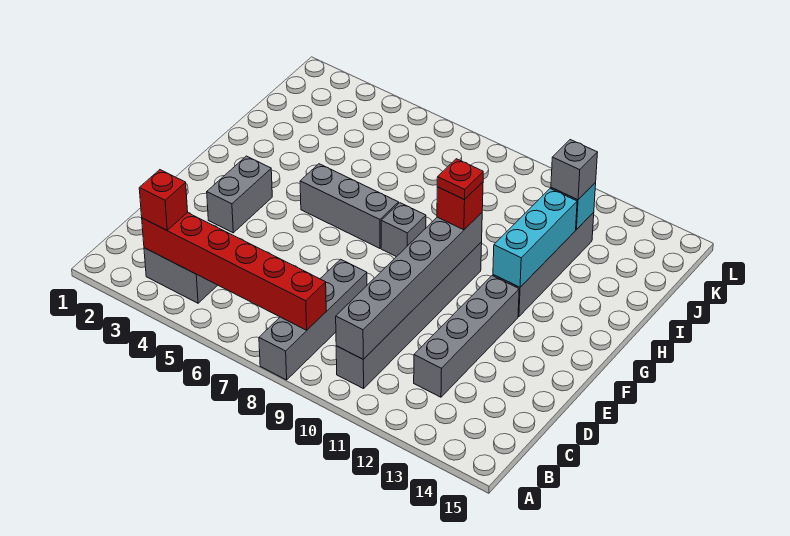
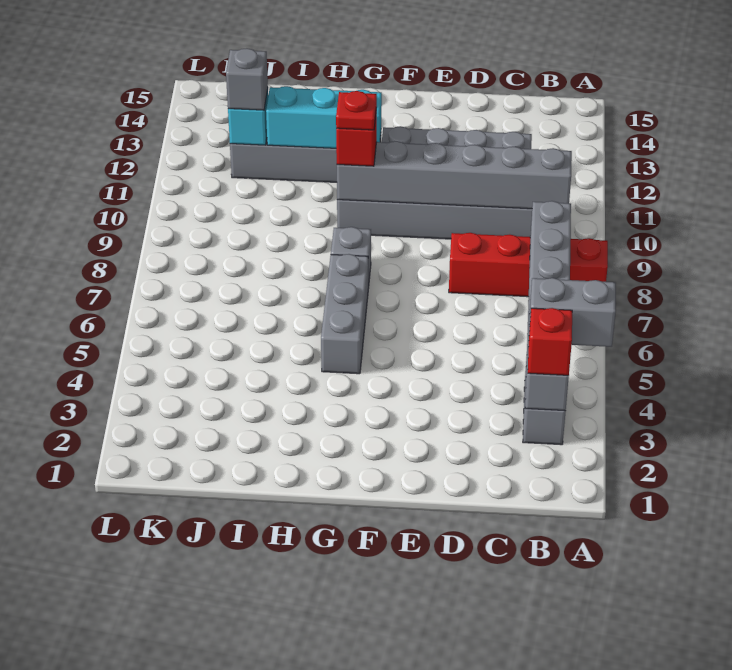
grey 1x4 brick [259,259,367,380] -> red 1x4 brick [449,233,608,297]
red 1x6 brick [142,212,326,330] -> grey 1x6 brick [525,201,571,411]
grey 1x2 brick [207,156,272,233] -> grey 1x2 brick moved to [529,278,616,347]

